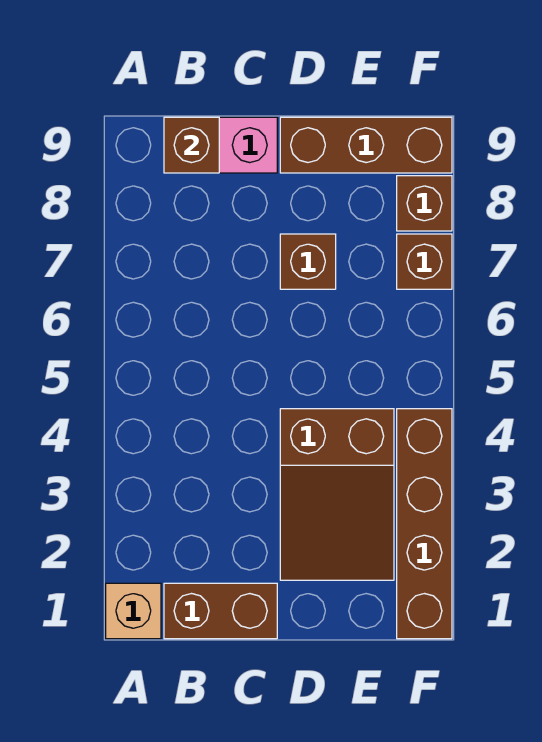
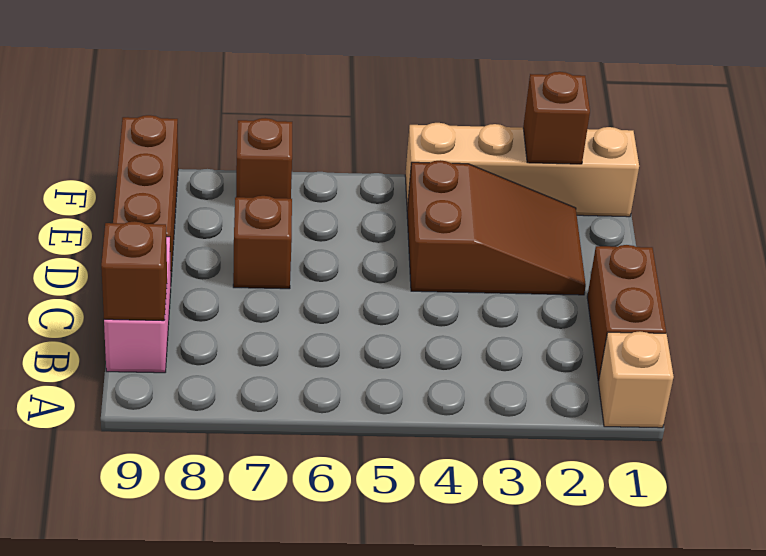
brown 1x4 brick [397,409,452,639] -> tan 1x4 brick [405,123,639,217]
brown 1x1 brick [397,176,452,231] -> brown 1x1 brick moved to [523,72,590,164]

